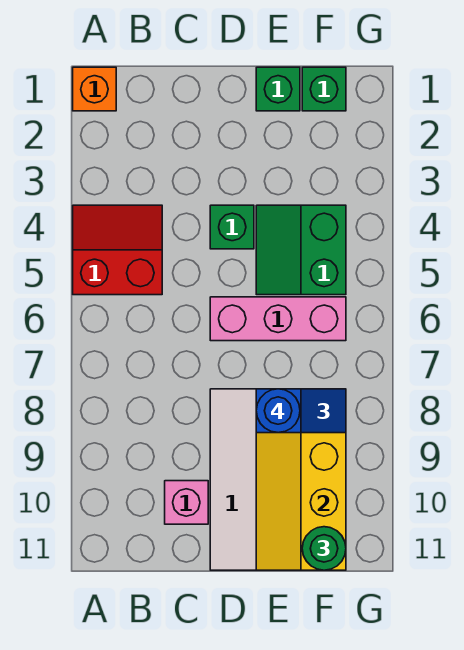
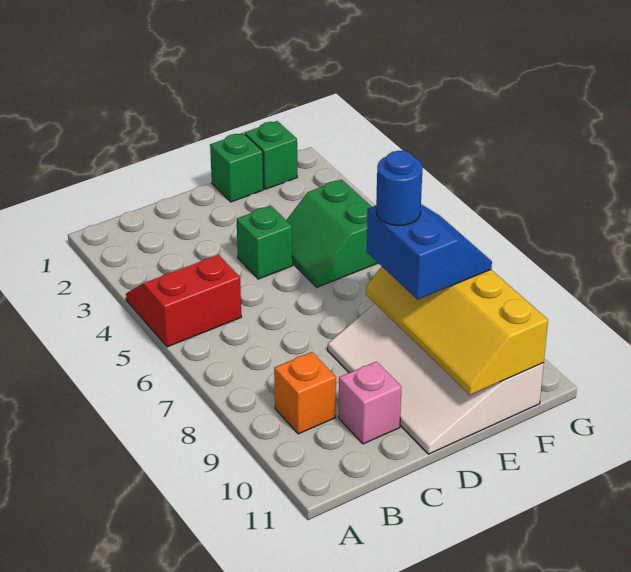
orange 1x1 brick [73,67,116,111] -> orange 1x1 brick moved to [274,352,336,434]
pink 1x3 brick [210,297,346,341] -> none
blue 1x2 slope [256,389,346,433] -> blue 2x2 slope [367,204,492,300]
green 1x1 round brick [302,527,346,570] -> none

